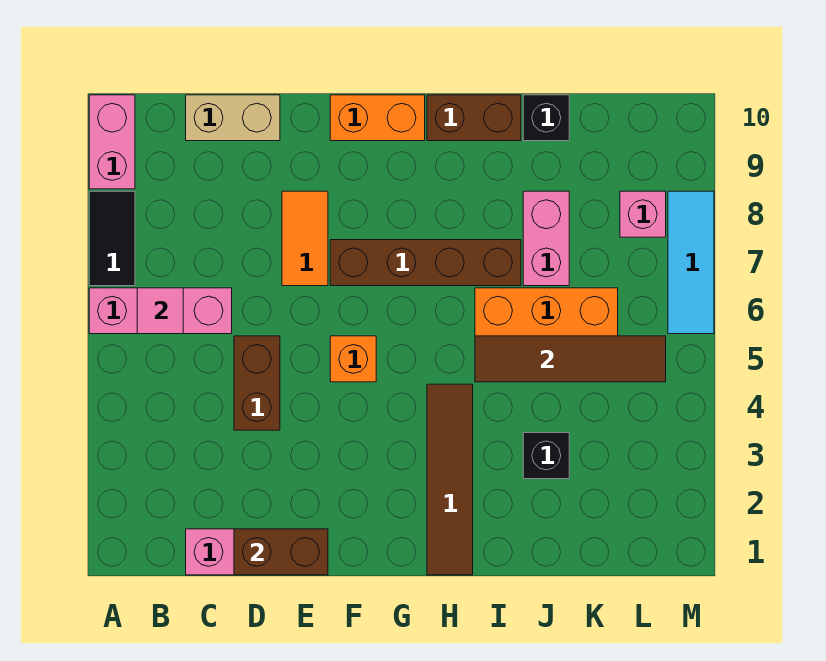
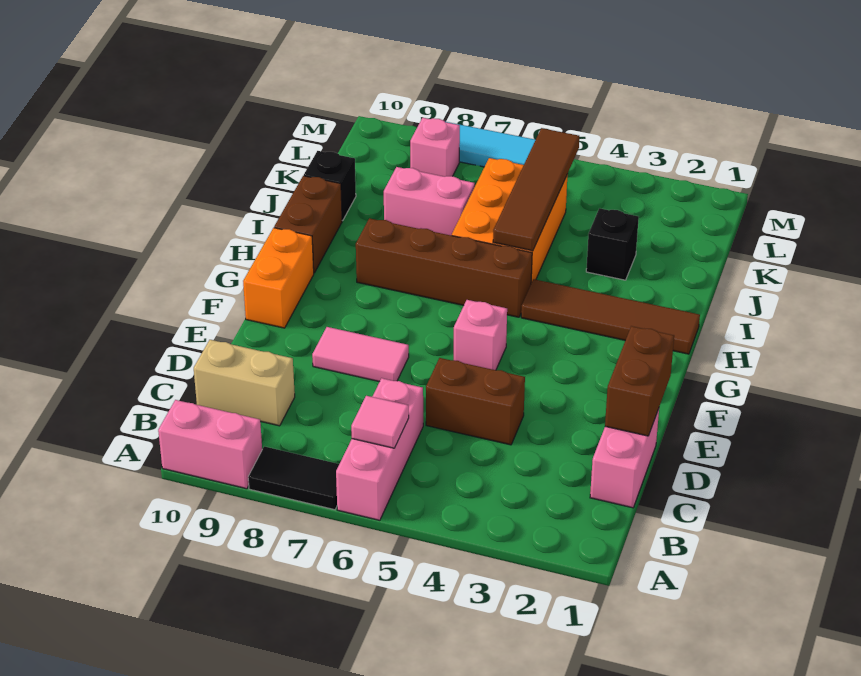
tan 1x2 brick [186,95,280,141] -> tan 1x2 brick turned to [194,340,295,426]
orange 1x2 tile [282,191,328,286] -> pink 1x2 tile [312,327,409,382]
orange 1x1 brick [330,336,376,382] -> pink 1x1 brick [454,300,507,370]
brown 1x4 brick [330,240,521,286] -> brown 1x4 brick turned to [356,218,532,317]

